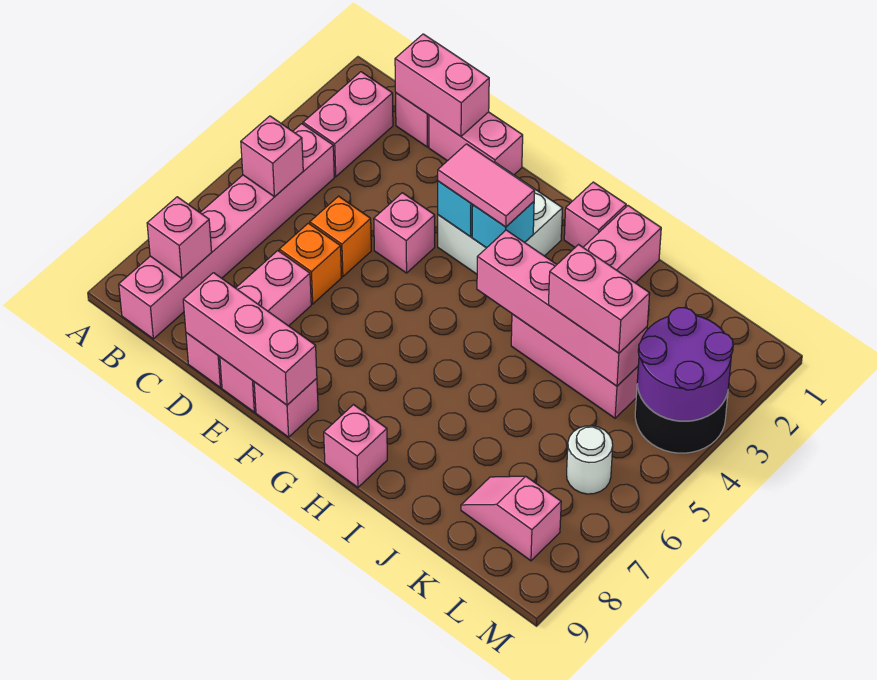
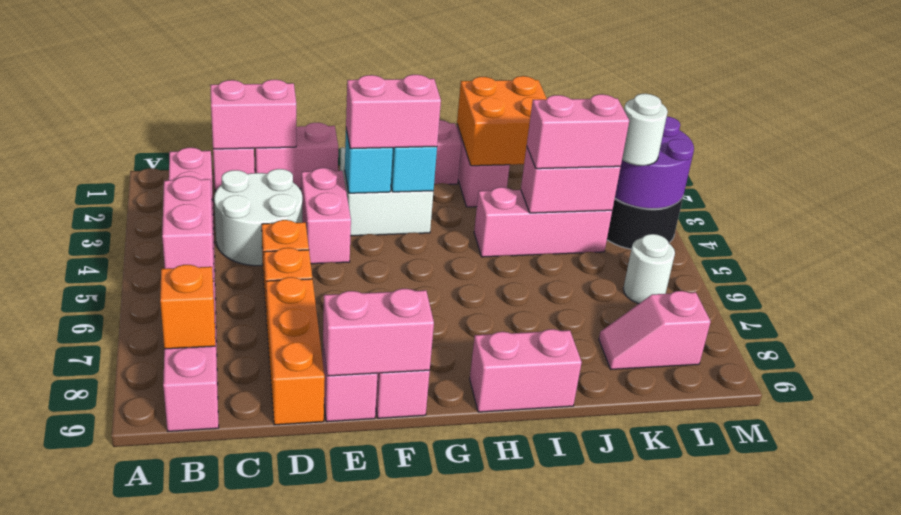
pink 1x1 brick [241,116,303,197] -> pink 1x2 brick [162,176,214,281]
pink 1x1 brick [147,197,212,278] -> orange 1x1 brick [160,265,215,349]
none -> white 2x2 round brick [214,169,302,266]
pink 1x3 brick [186,251,311,388] -> orange 1x3 brick [266,277,325,425]
pink 1x3 brick [183,273,317,405] -> pink 1x2 brick [323,289,434,376]
pink 1x1 brick [374,193,435,273] -> pink 1x2 brick [301,168,351,264]
pink 1x2 tile [438,144,535,227] -> pink 1x2 brick [346,75,441,149]
pink 1x4 brick [477,230,647,386] -> pink 1x2 brick [521,147,621,213]
pink 1x1 brick [324,405,387,487] -> pink 1x2 brick [470,329,582,412]
none -> orange 2x2 brick [457,76,547,166]
none -> white 1x1 round brick [622,94,668,166]

